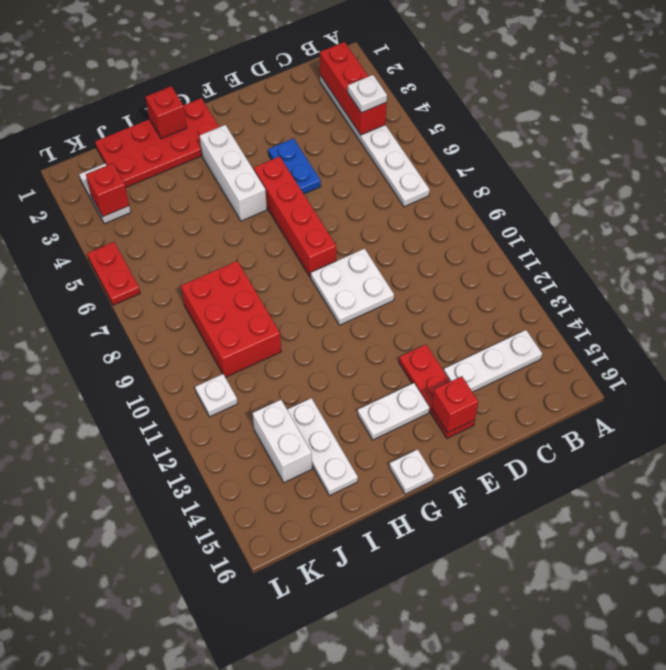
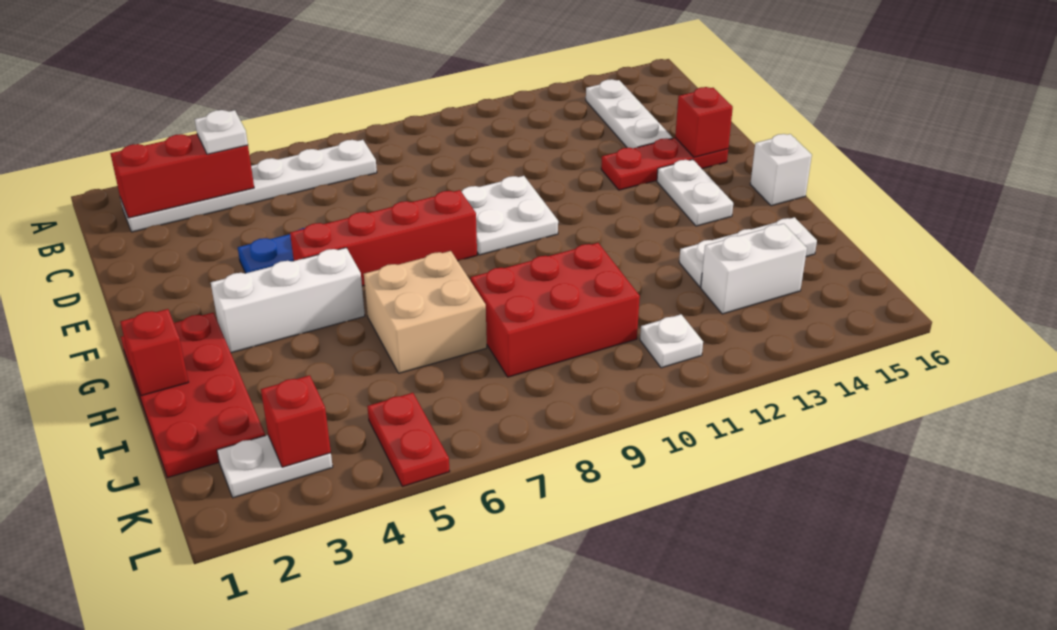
white 1x1 plate [389,449,434,494] -> white 1x1 brick [750,134,812,206]
none -> tan 2x2 brick [364,251,487,373]
red 1x2 plate [87,242,140,305] -> red 1x2 plate turned to [367,393,450,487]

